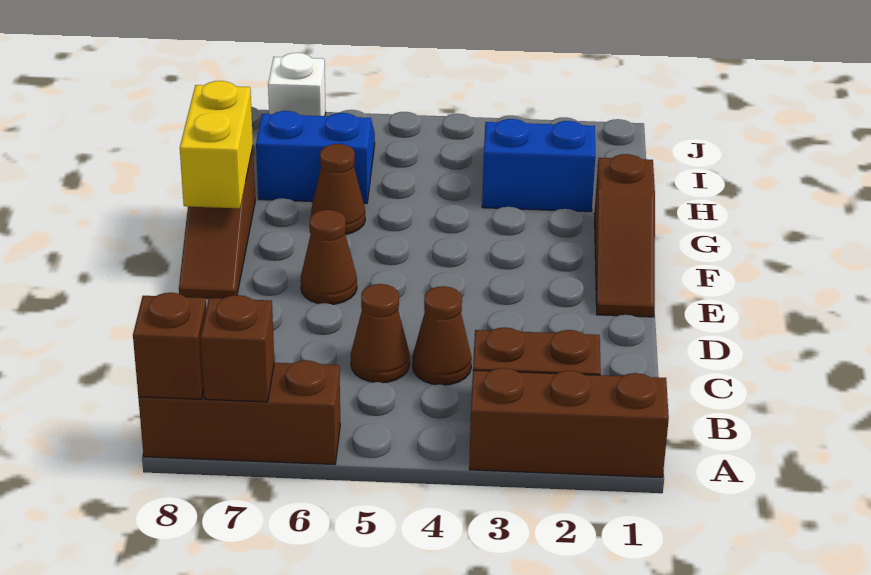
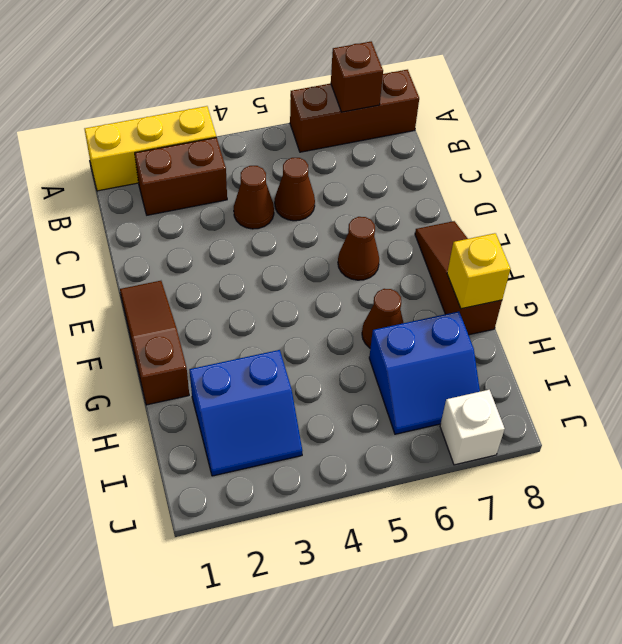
brown 1x3 brick [469,368,669,478] -> yellow 1x3 brick [85,106,216,191]
brown 1x1 brick [133,293,206,399] -> none
yellow 1x2 brick [180,81,253,208] -> yellow 1x1 brick [447,233,510,309]

